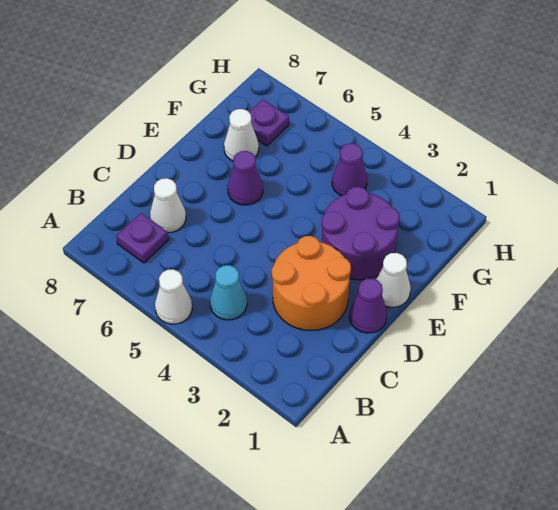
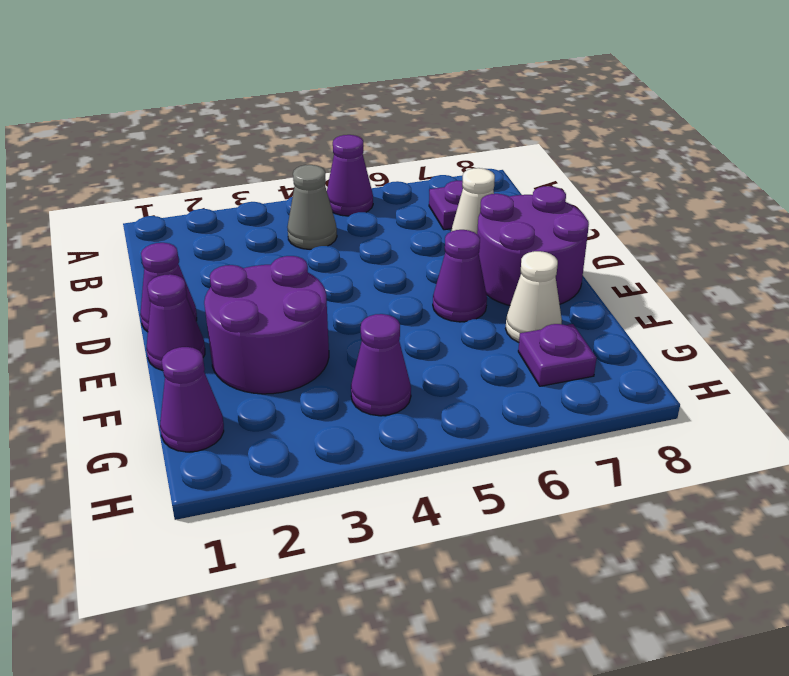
white 1x1 cone [155,269,192,324] -> purple 1x1 cone [327,135,373,216]
cyan 1x1 cone [210,265,247,320] -> grey 1x1 cone [287,165,337,249]
orange 2x2 round brick [272,236,351,330] -> none
none -> purple 2x2 round brick [477,186,589,306]
white 1x1 cone [376,253,411,307] -> purple 1x1 cone [146,274,205,371]
none -> purple 1x1 cone [160,347,224,452]

